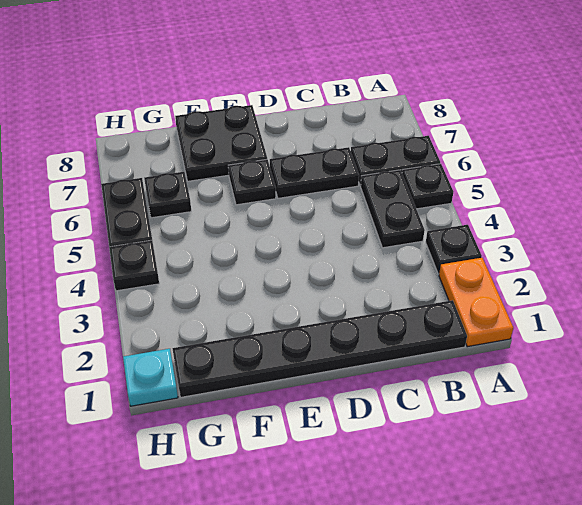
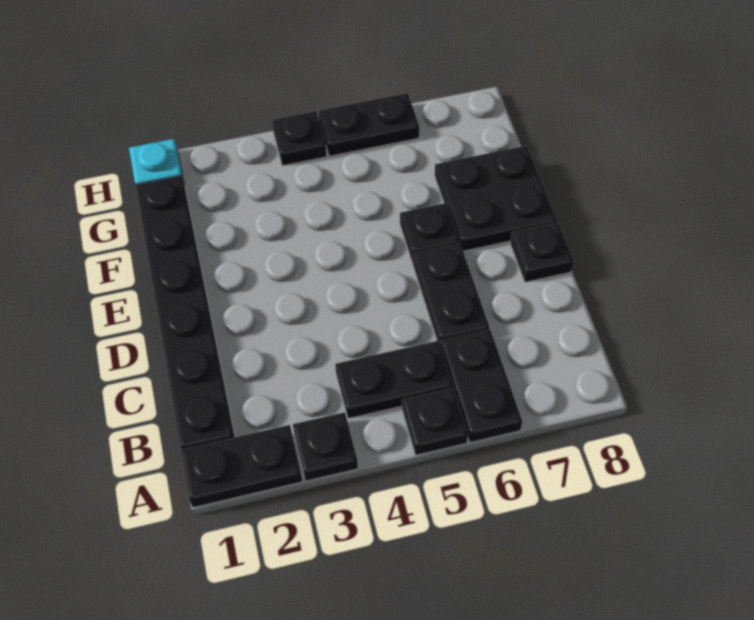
orange 1x2 plate [439,258,513,347] -> black 1x2 plate [181,425,303,508]
black 1x1 plate [144,172,191,218] -> black 1x1 plate moved to [510,222,574,282]

